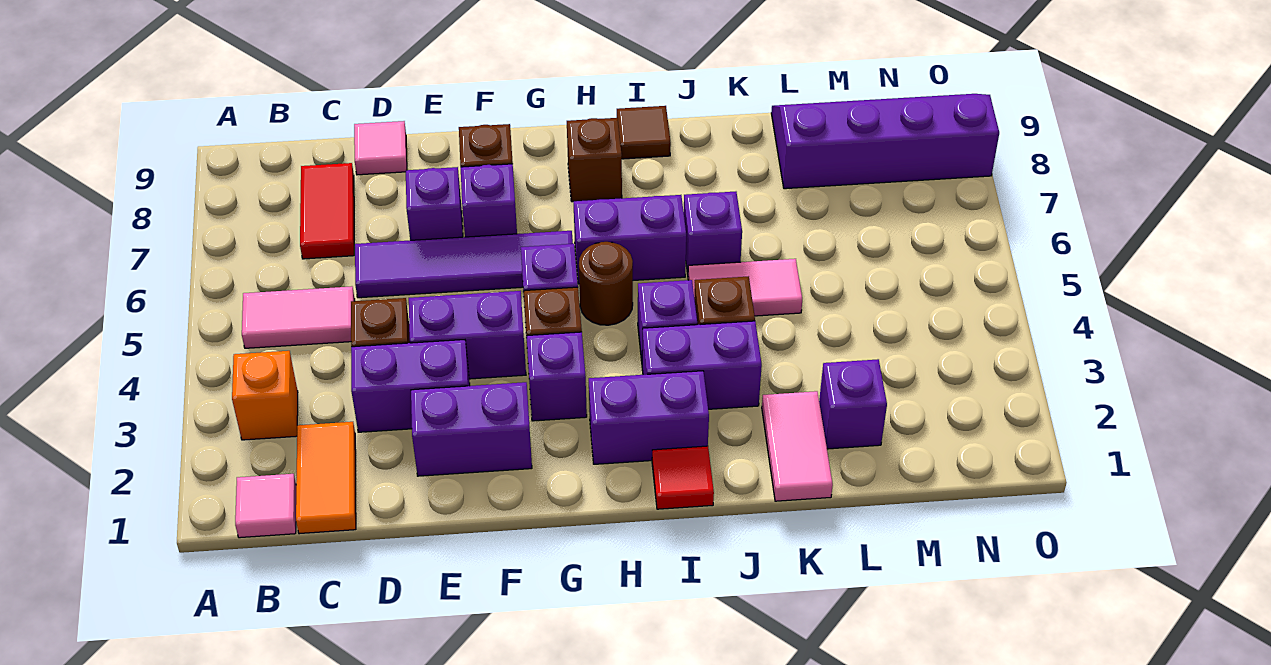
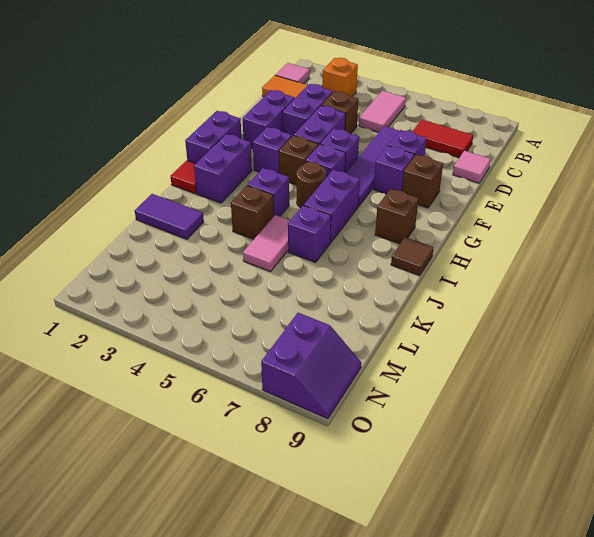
purple 1x2 brick [642,321,762,409] -> purple 1x2 brick moved to [185,111,242,164]
pink 1x2 tile [762,391,833,501] -> purple 1x2 tile [135,194,204,239]
purple 1x1 brick [819,359,887,449] -> purple 1x1 brick moved to [321,129,359,172]
purple 2x4 slope [771,94,999,189] -> purple 2x2 slope [261,313,361,419]

